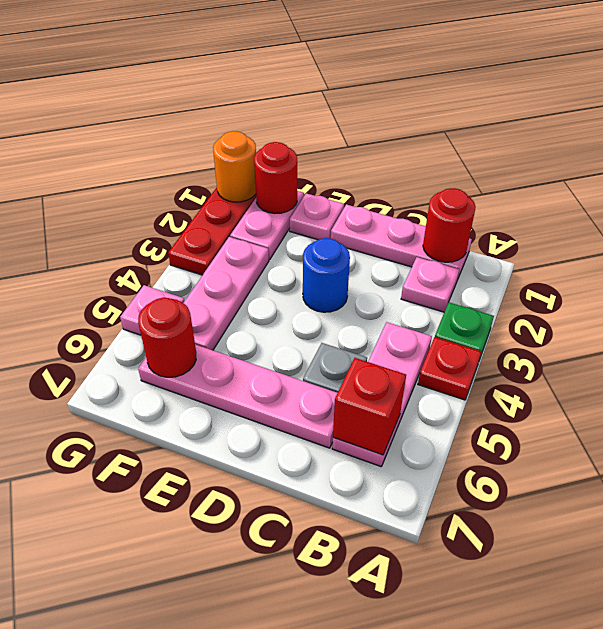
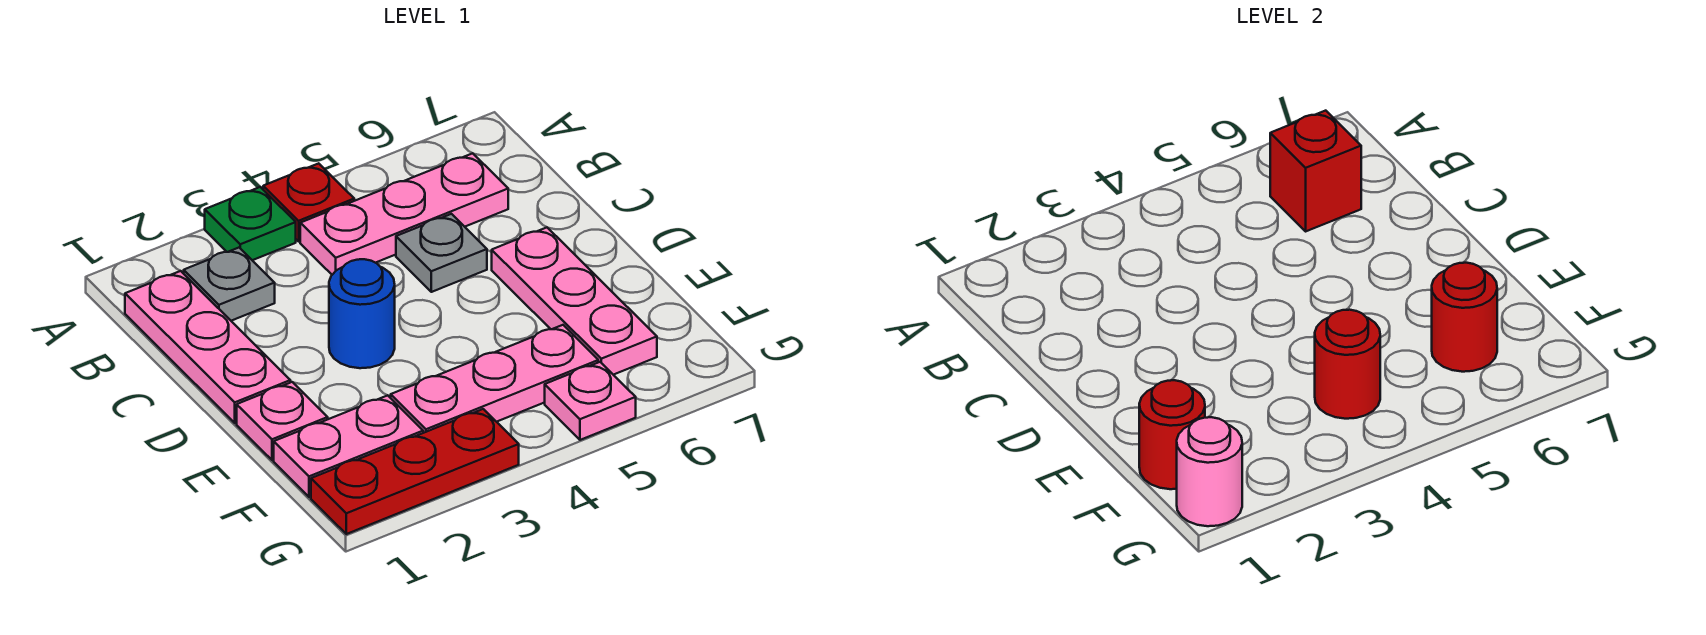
red 1x1 round brick [423,188,476,262] -> red 1x1 round brick moved to [1315,310,1380,419]
pink 1x1 plate [401,257,459,312] -> grey 1x1 plate [184,248,275,321]
pink 1x4 plate [138,345,337,448] -> pink 1x3 plate [492,228,657,375]
orange 1x1 round brick [213,131,256,202] -> pink 1x1 round brick [1177,417,1242,526]

